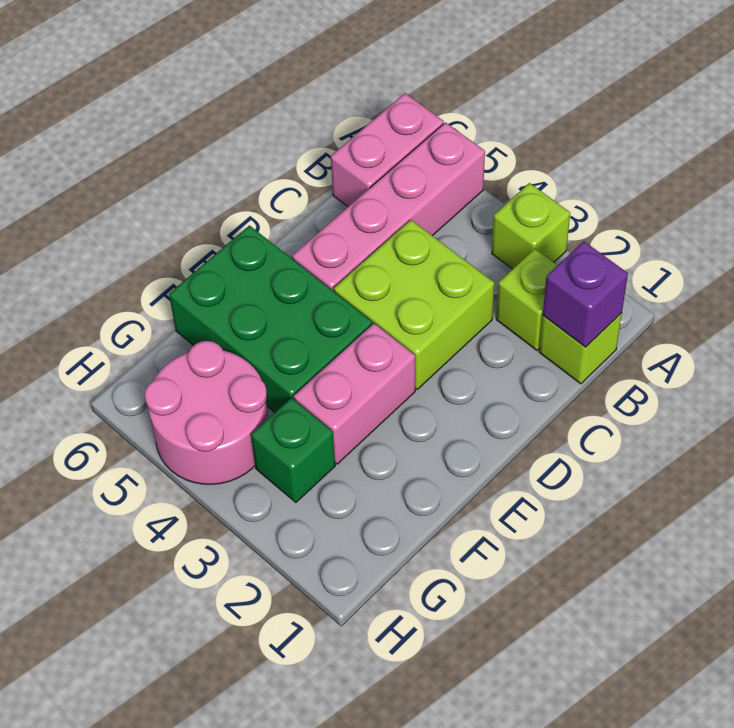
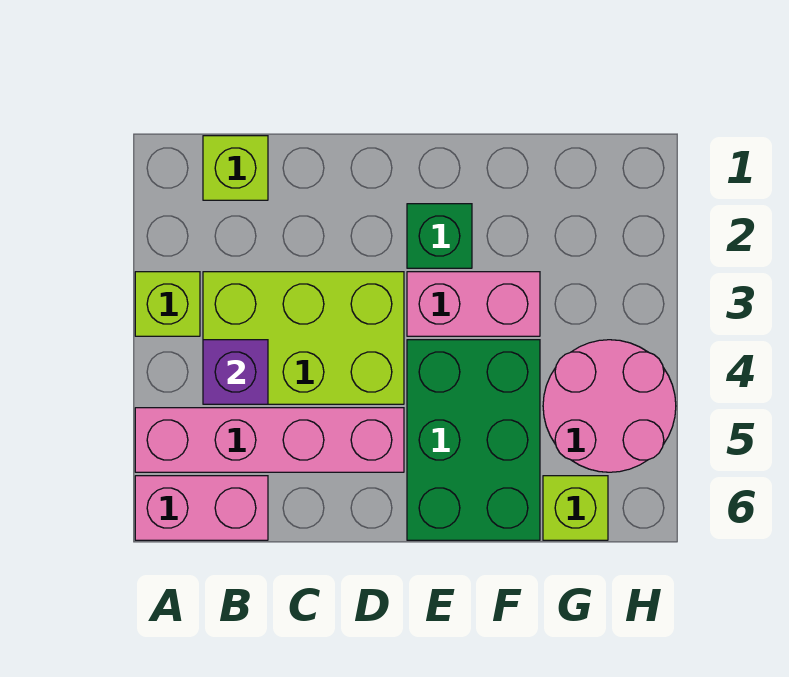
purple 1x1 brick [543,241,628,347] -> purple 1x1 brick moved to [203,340,268,404]
lime 1x1 brick [496,249,558,350] -> lime 1x1 brick moved to [543,476,608,540]
lime 2x2 brick [334,220,494,389] -> lime 2x3 brick [203,272,404,404]
green 1x1 brick [251,398,335,502] -> green 1x1 brick moved to [407,204,472,268]

